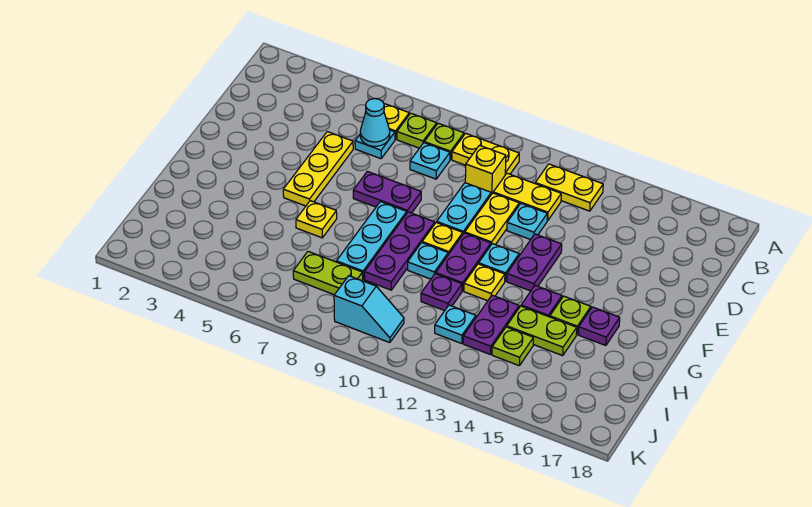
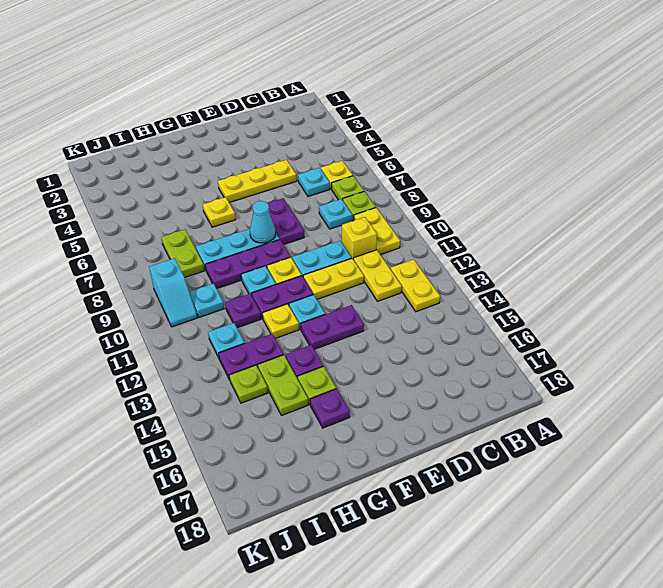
cyan 1x1 cone [360,99,390,146] -> cyan 1x1 cone moved to [250,201,276,243]
cyan 1x1 plate [507,204,547,240] -> cyan 1x1 plate moved to [189,283,224,317]

